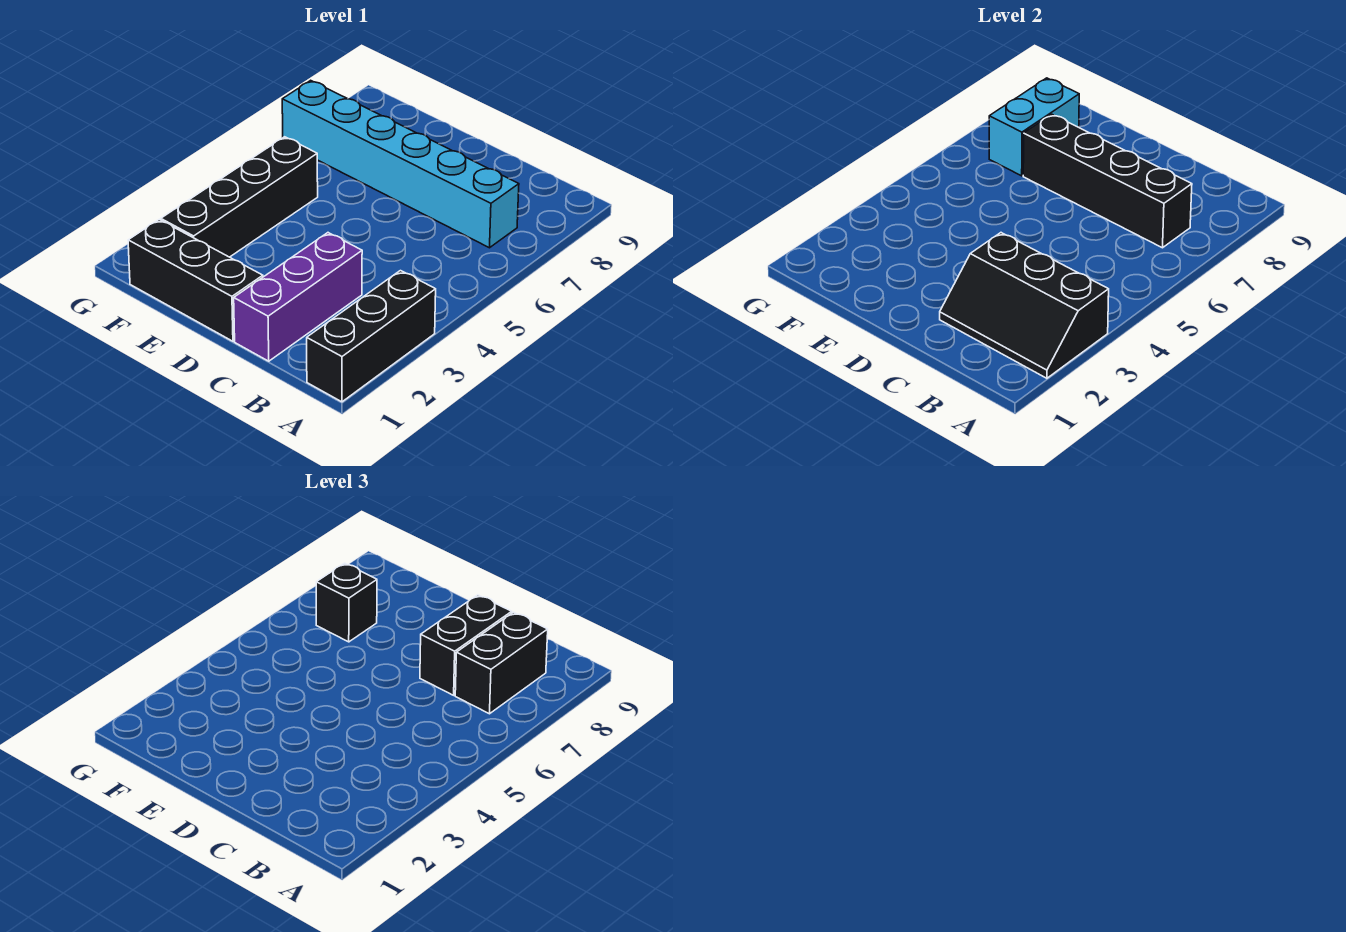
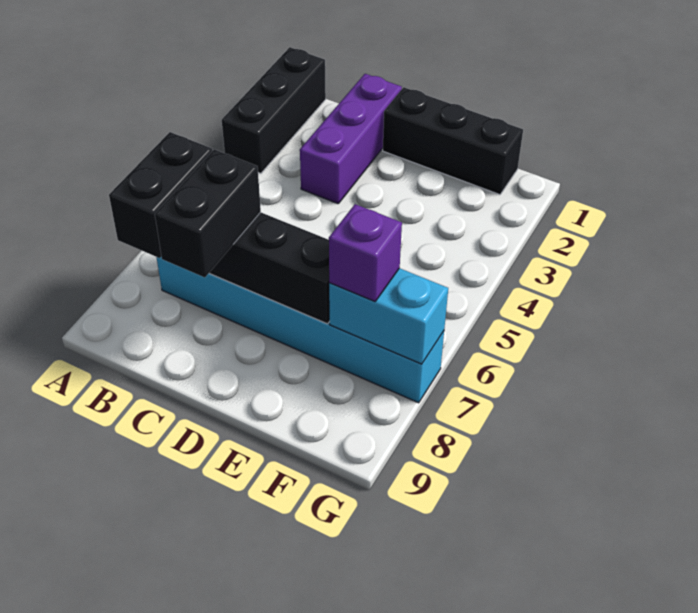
black 2x3 slope [940,233,1109,378] -> none
black 1x4 brick [161,137,318,257] -> none
cyan 1x2 brick [989,78,1079,176] -> cyan 1x2 brick turned to [329,268,448,364]
black 1x1 brick [316,563,377,642] -> purple 1x1 brick [329,204,402,301]

